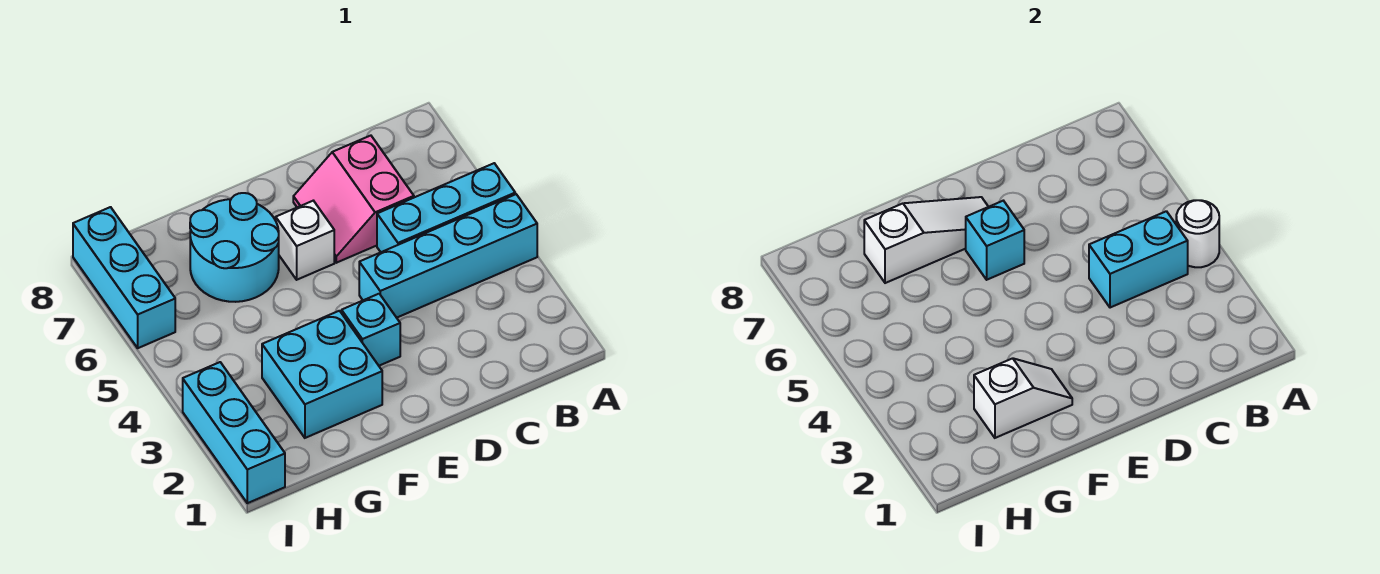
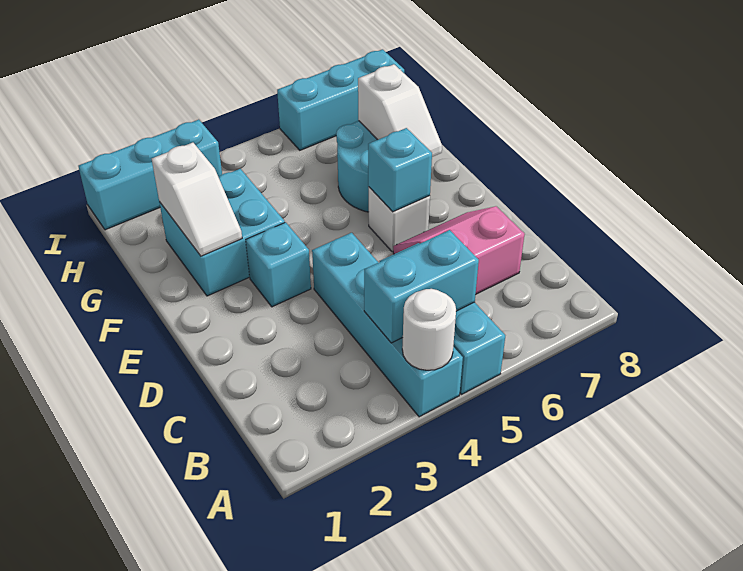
cyan 1x2 brick [1089,211,1188,308] -> cyan 1x2 brick turned to [364,230,479,343]
white 1x3 slope [864,197,988,283] -> white 1x2 slope [358,64,442,157]

